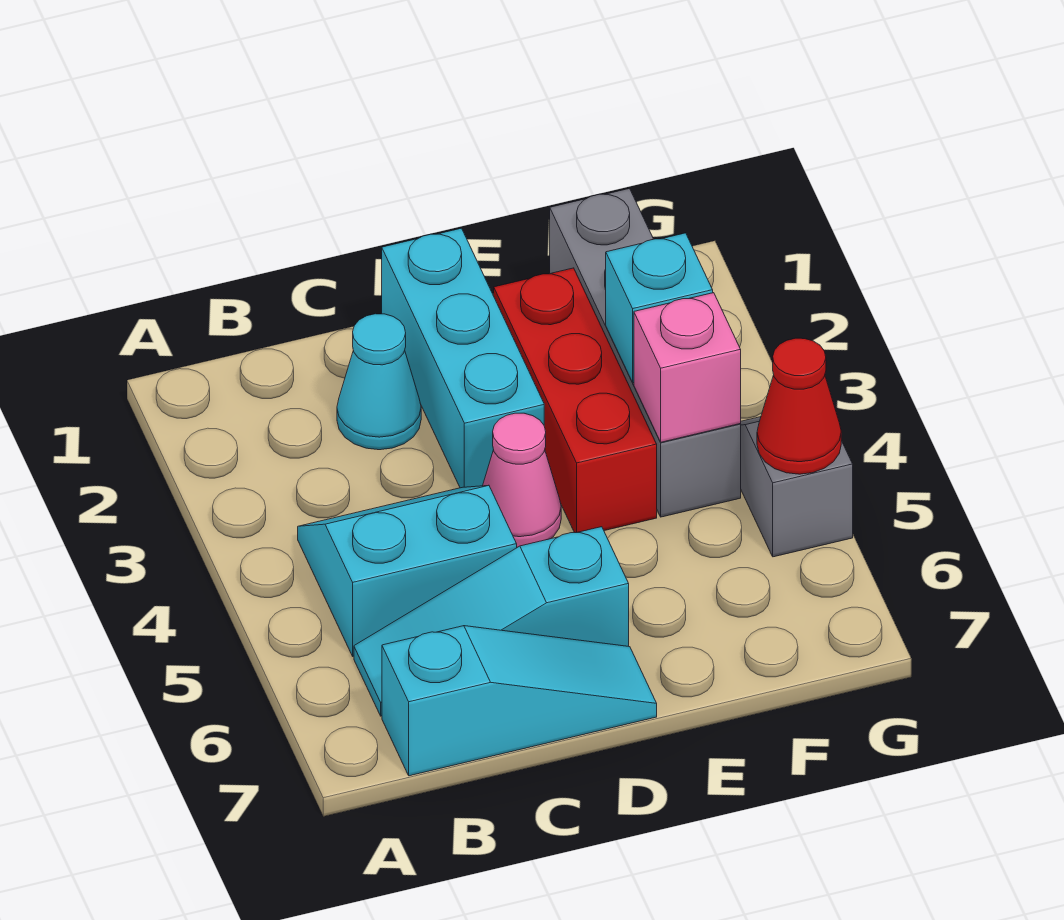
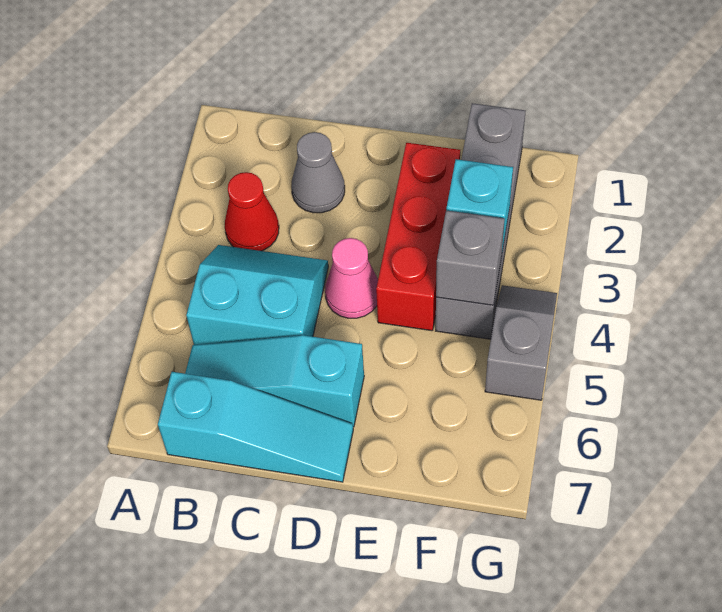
cyan 1x1 cone [337,314,421,450] -> grey 1x1 cone [291,132,345,213]
cyan 1x3 brick [382,228,544,488] -> none
pink 1x1 brick [634,293,741,442] -> grey 1x1 brick [436,210,505,305]
red 1x1 cone [757,338,841,474] -> red 1x1 cone moved to [225,172,279,251]

